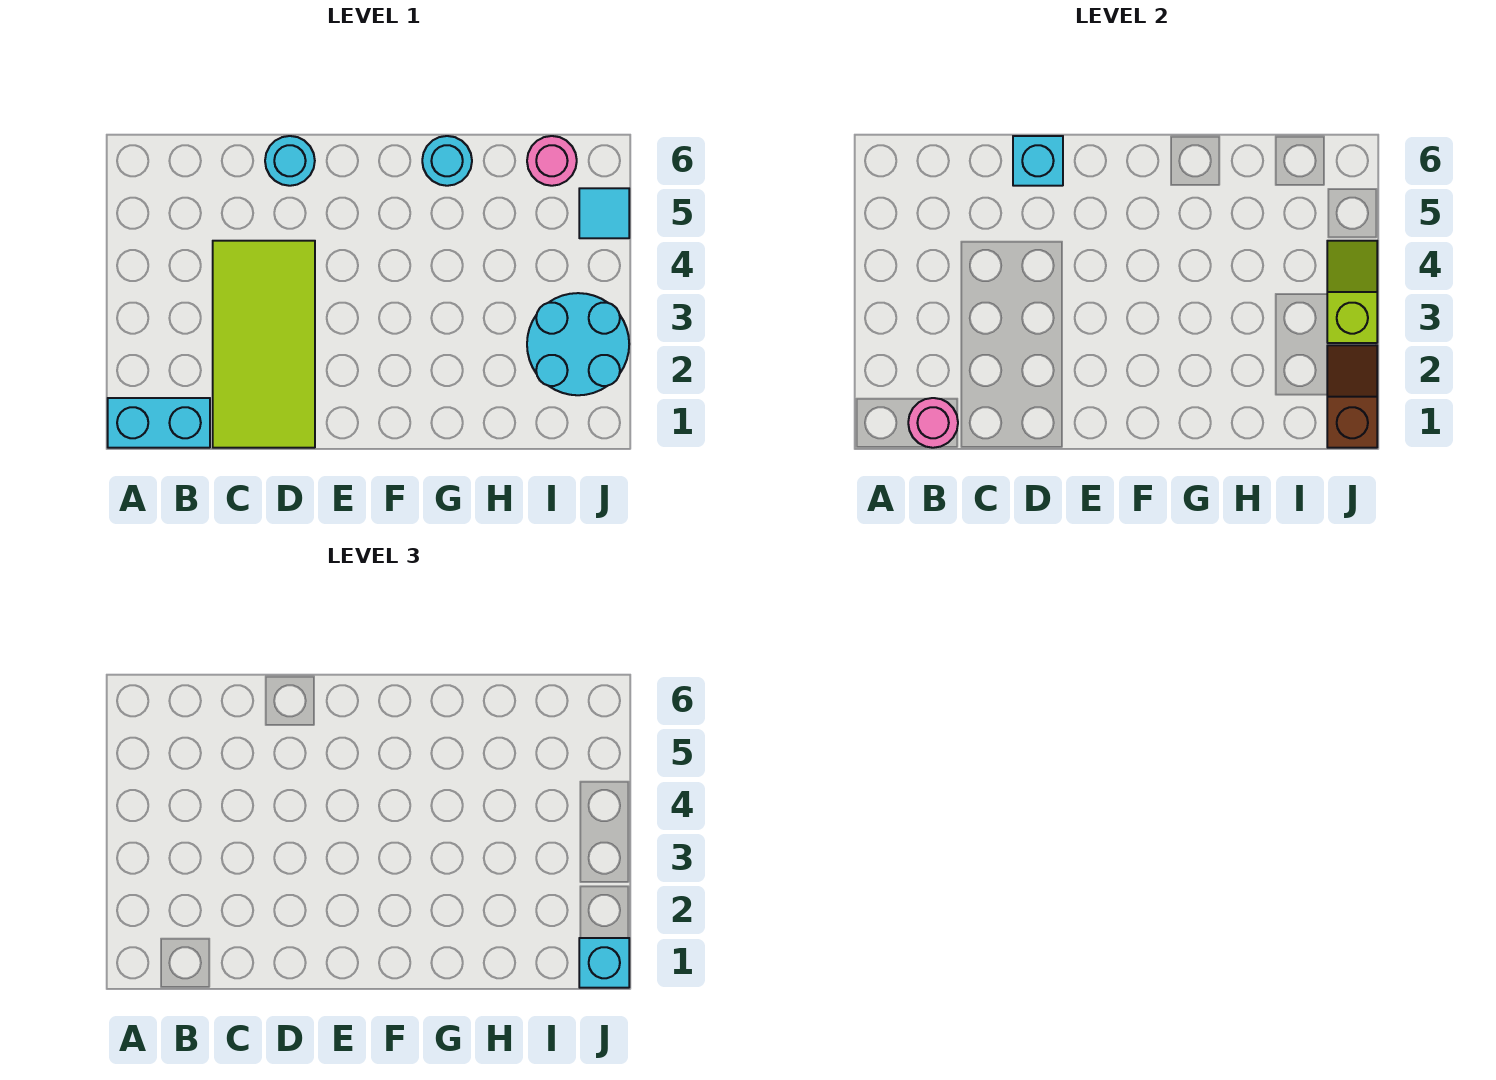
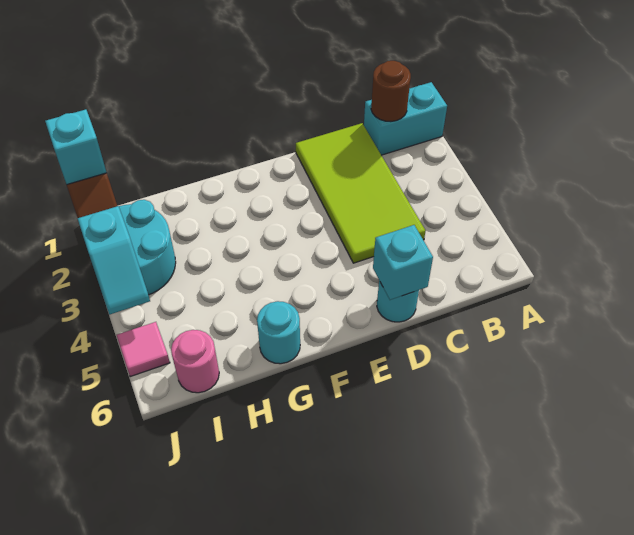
pink 1x1 round brick [908,398,958,448] -> brown 1x1 round brick [371,61,411,121]
lime 1x2 slope [1327,241,1377,343] -> cyan 1x2 slope [78,206,150,315]
cyan 1x1 tile [579,188,629,238] -> pink 1x1 tile [117,322,170,377]

